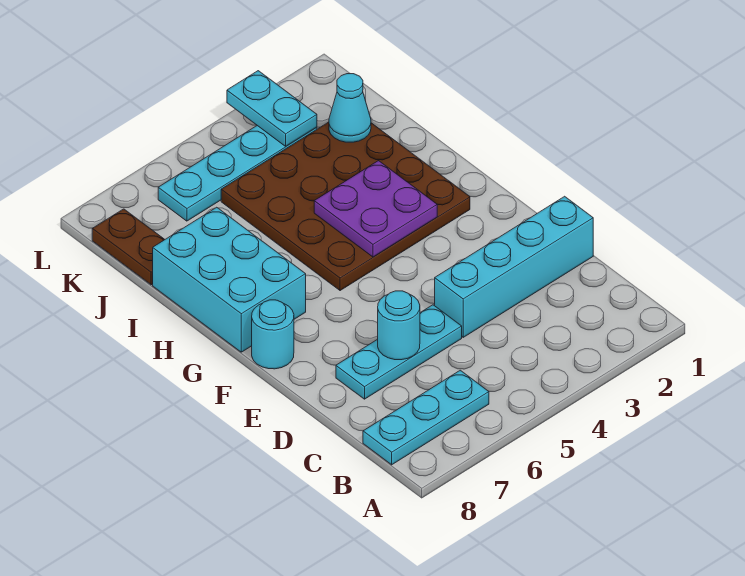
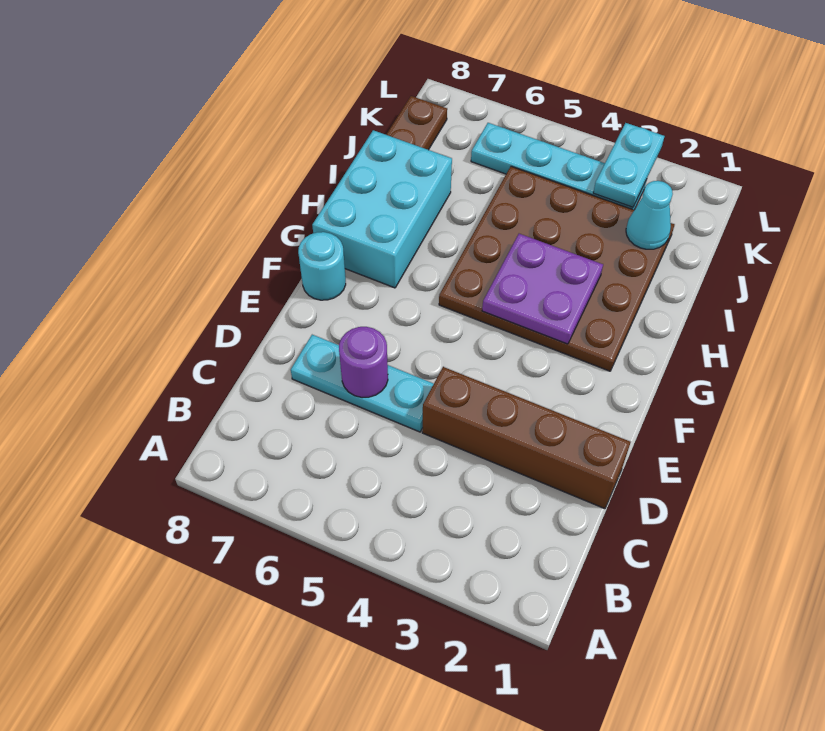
cyan 1x3 plate [363,370,489,465] -> none
cyan 1x4 brick [435,196,593,337] -> brown 1x4 brick [422,367,631,509]
cyan 1x1 round brick [378,291,420,360] -> purple 1x1 round brick [339,327,388,398]

